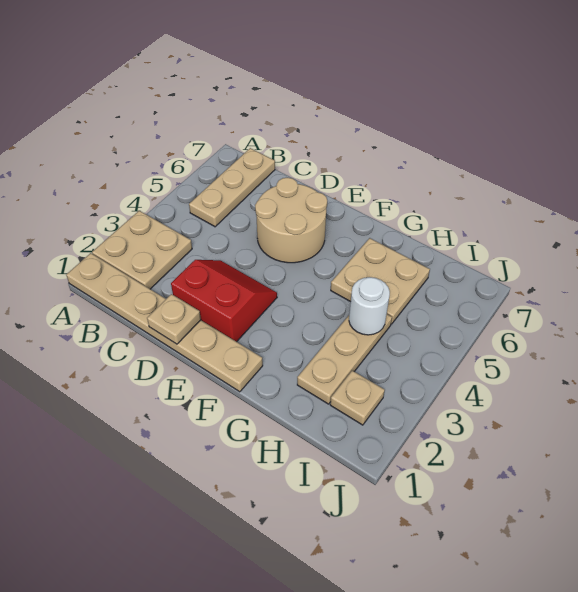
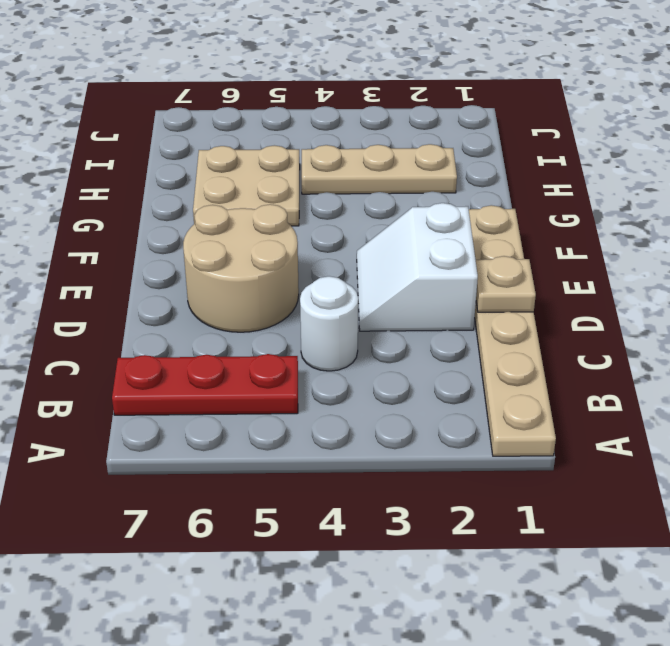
tan 2x2 plate [92,211,192,289] -> none
tan 1x3 plate [189,148,275,227] -> red 1x3 plate [112,354,298,415]
red 2x2 slope [171,260,277,342] -> white 2x2 slope [357,203,478,331]
white 1x1 round brick [349,277,390,335] -> white 1x1 round brick moved to [300,276,358,371]
tan 1x1 plate [330,371,385,425] -> none

